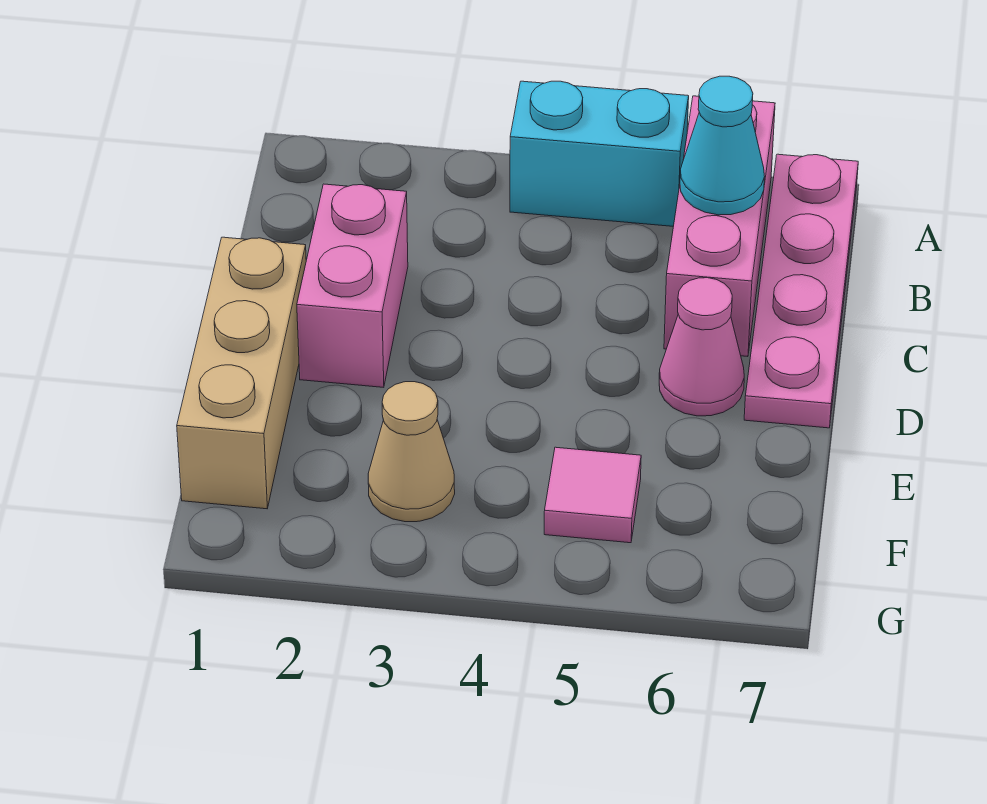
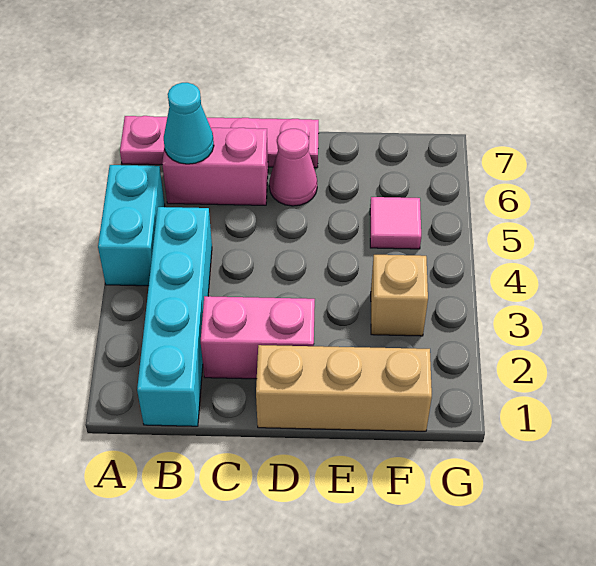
pink 1x3 brick [664,96,775,357] -> pink 1x2 brick [162,128,268,205]
none -> cyan 1x4 brick [137,207,212,426]
tan 1x1 cone [368,382,455,522] -> tan 1x1 brick [371,255,428,336]

